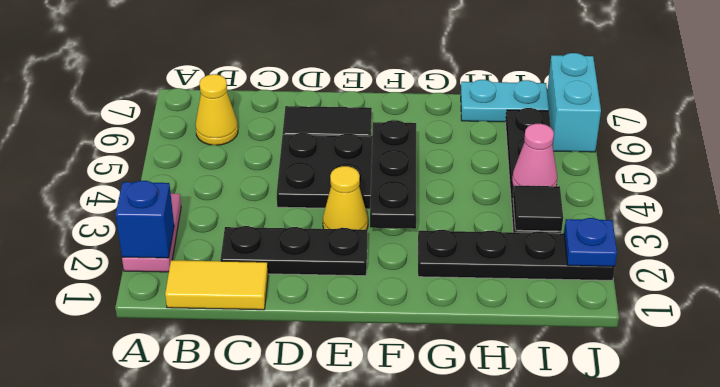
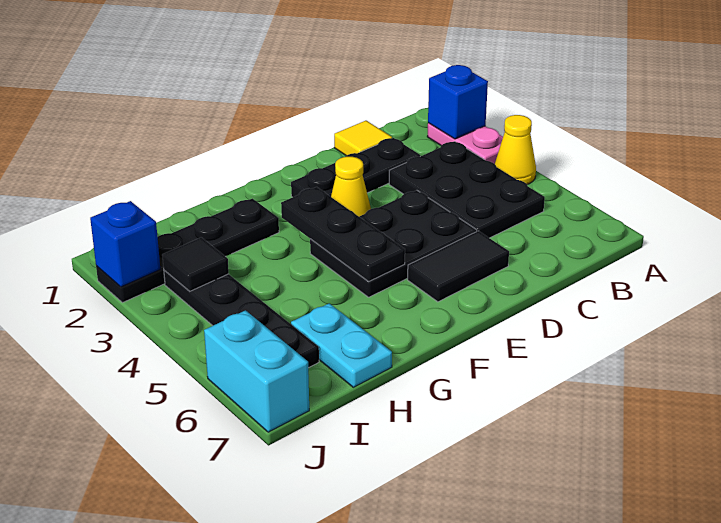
yellow 1x2 tile [165,260,268,310] -> yellow 1x1 tile [334,121,392,155]
none -> black 2x3 plate [389,141,545,238]
yellow 1x1 cone [195,74,238,145] -> yellow 1x1 cone moved to [495,115,536,184]
cyan 1x2 plate [461,80,549,122] -> cyan 1x2 plate turned to [291,303,392,387]
pink 1x1 cone [512,124,557,187] -> none
blue 1x1 plate [564,218,617,266] -> blue 1x1 brick [90,201,160,287]

